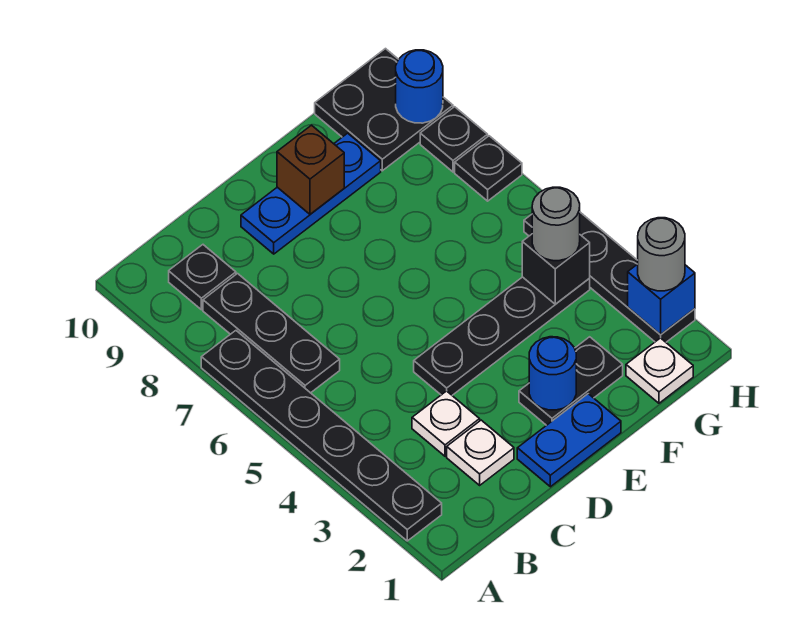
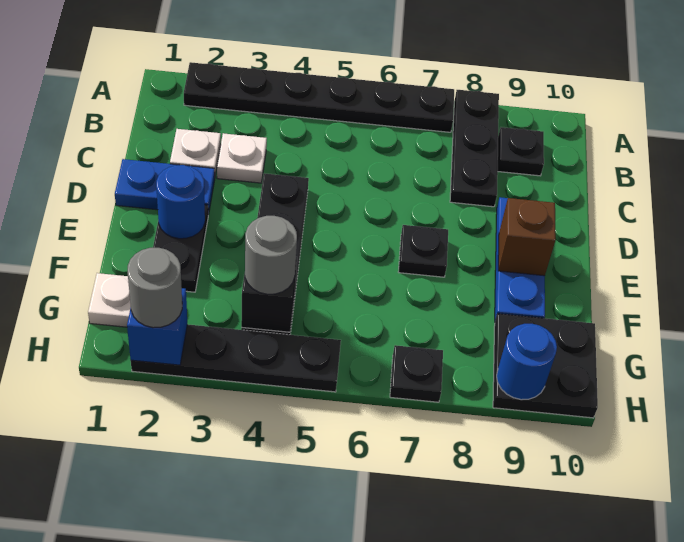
black 1x3 plate [203,274,340,393] -> black 1x3 plate turned to [450,90,499,207]
blue 1x2 plate [517,394,621,487] -> blue 1x2 plate turned to [115,159,215,215]
black 1x1 plate [420,107,488,172] -> black 1x1 plate moved to [399,225,448,277]

